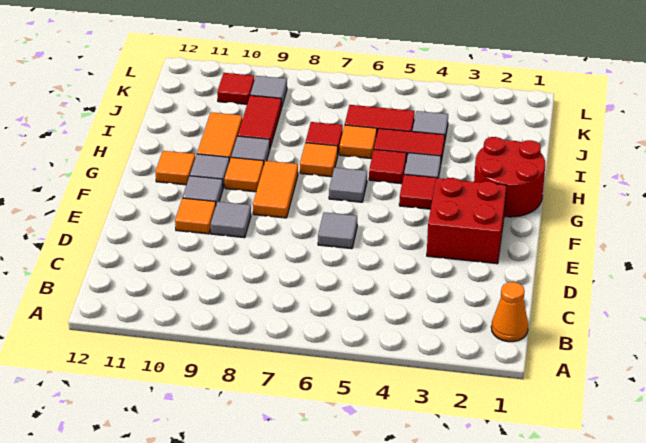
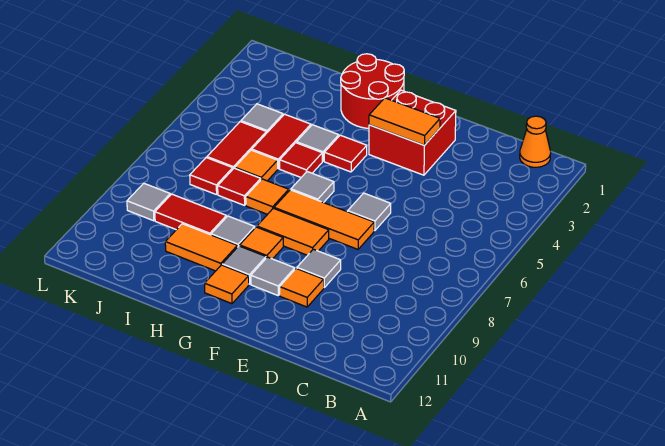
none -> orange 1x2 tile [369,98,440,145]
none -> orange 1x3 tile [274,190,374,249]
red 1x1 tile [217,73,255,104] -> red 1x1 tile moved to [190,158,233,195]

